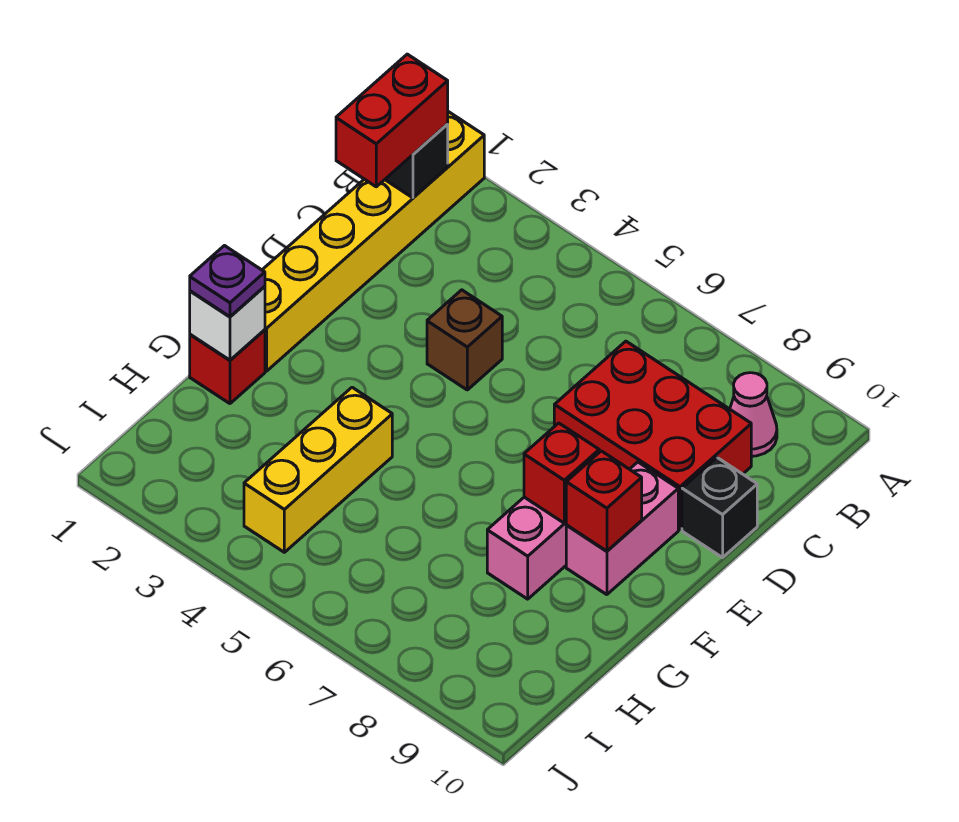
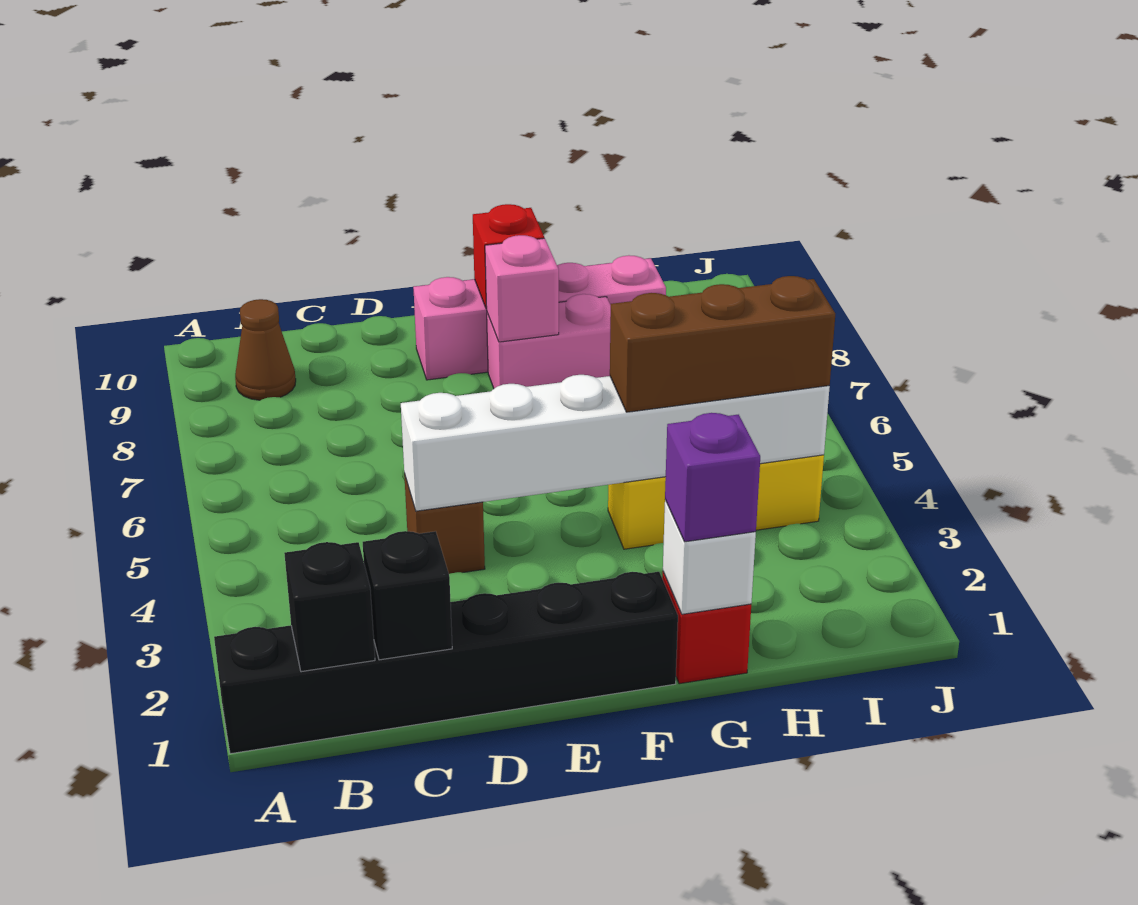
yellow 1x6 brick [262,112,484,371] -> black 1x6 brick [214,572,678,754]
red 1x2 brick [336,54,448,187] -> none
pink 1x1 cone [730,373,777,456] -> brown 1x1 cone [235,299,296,400]
red 2x3 brick [554,341,751,530] -> none
none -> white 1x6 brick [401,375,830,511]
black 1x1 brick [682,458,757,558] -> black 1x1 brick moved to [363,531,452,660]
pink 1x2 brick [566,462,678,595] -> pink 1x4 brick [413,255,666,380]
red 1x1 brick [524,423,599,523] -> pink 1x1 brick [485,235,559,342]
purple 1x1 plate [190,246,265,317] -> purple 1x1 brick [665,413,760,542]
none -> brown 1x3 brick [610,276,835,412]

